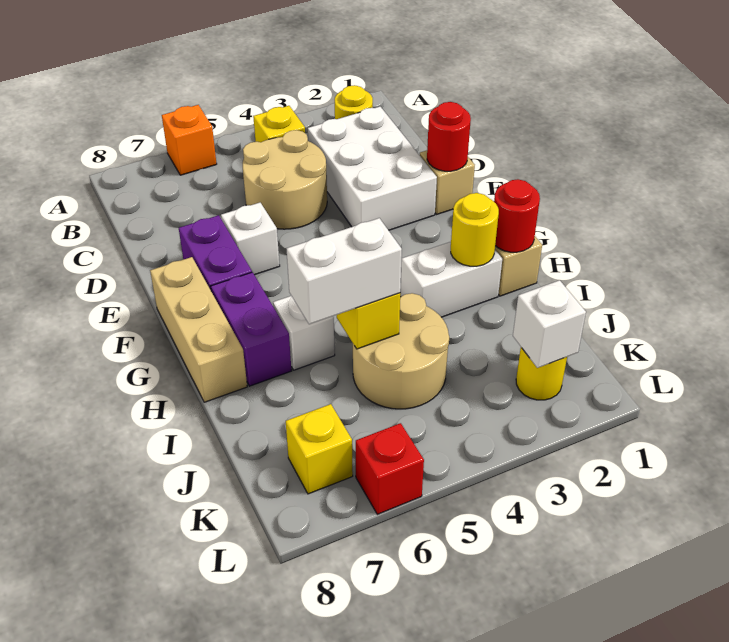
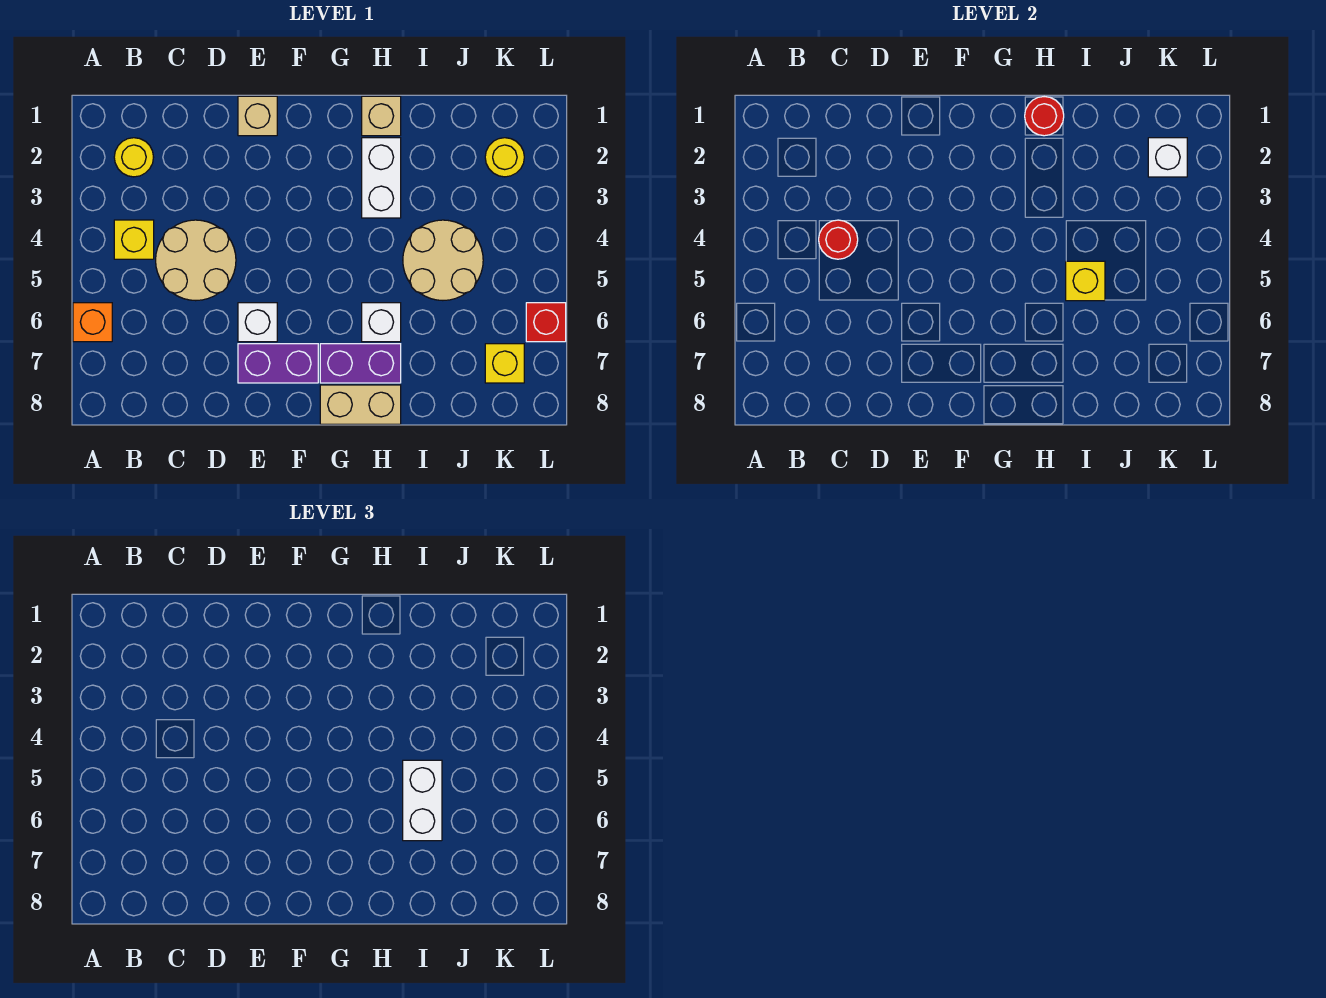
white 2x3 brick [308,107,437,230] -> none
red 1x1 round brick [427,102,471,171] -> red 1x1 round brick moved to [819,220,858,259]
tan 1x3 brick [150,257,247,402] -> tan 1x2 brick [320,385,401,424]
yellow 1x1 round brick [451,193,499,266] -> none

